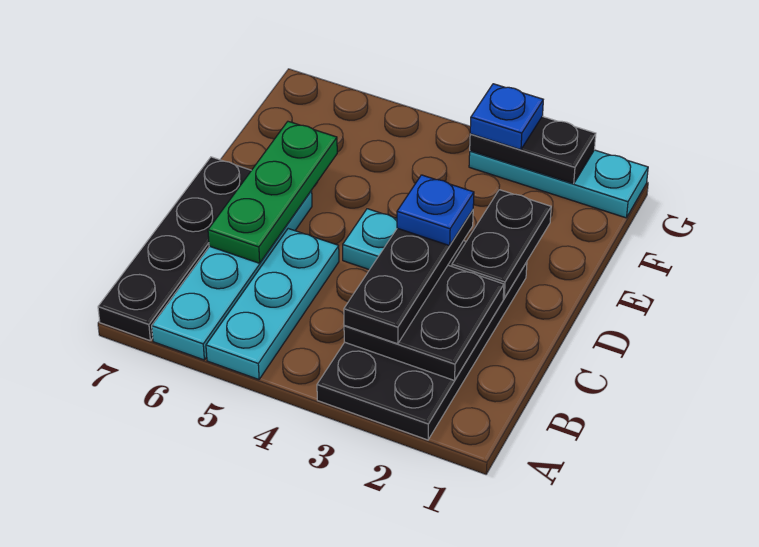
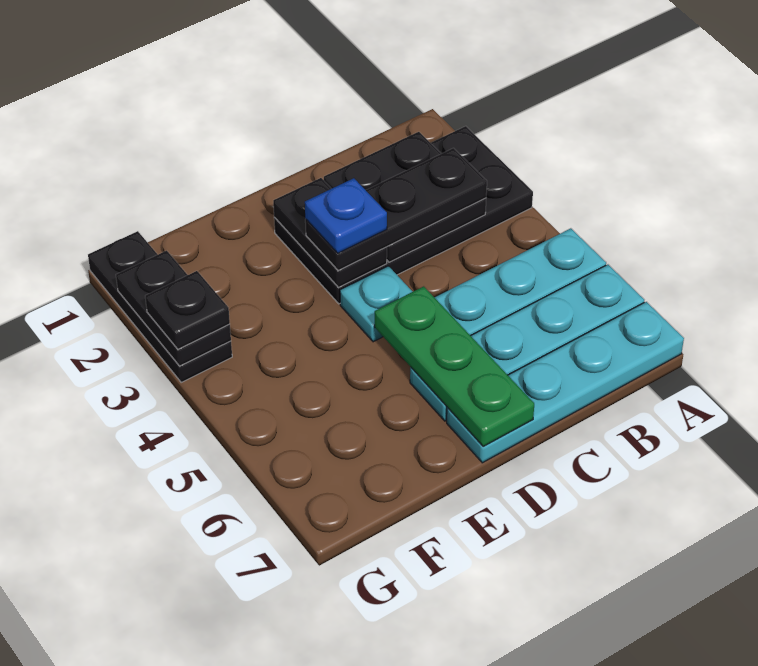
black 1x4 plate [98,157,251,340] -> cyan 1x4 plate [447,302,684,463]
green 1x3 plate [208,121,337,263] -> green 1x3 plate turned to [375,286,534,446]
black 1x2 plate [452,190,551,298] -> black 1x2 plate turned to [273,178,387,287]
cyan 1x3 plate [469,150,648,218] -> black 1x3 plate [88,231,232,382]
blue 1x1 plate [470,84,543,150] -> black 1x1 plate [145,271,230,349]

